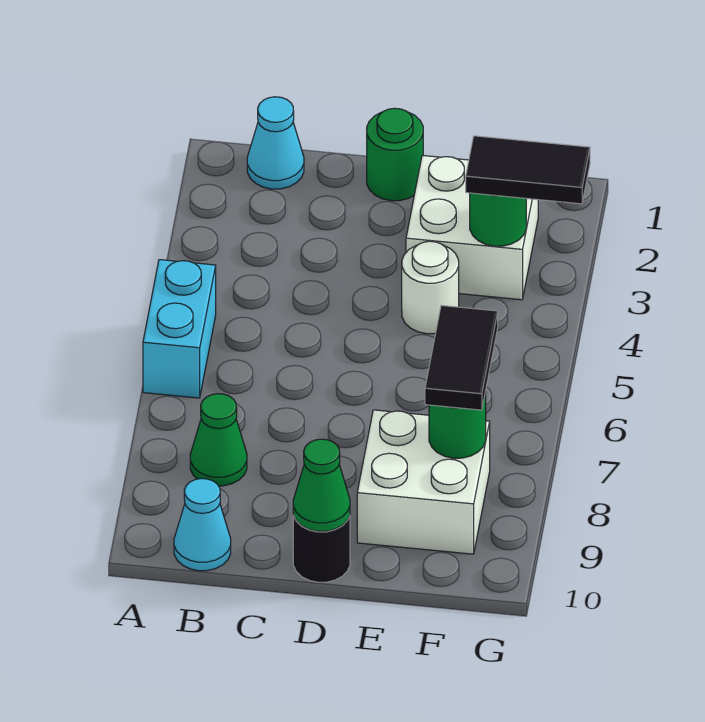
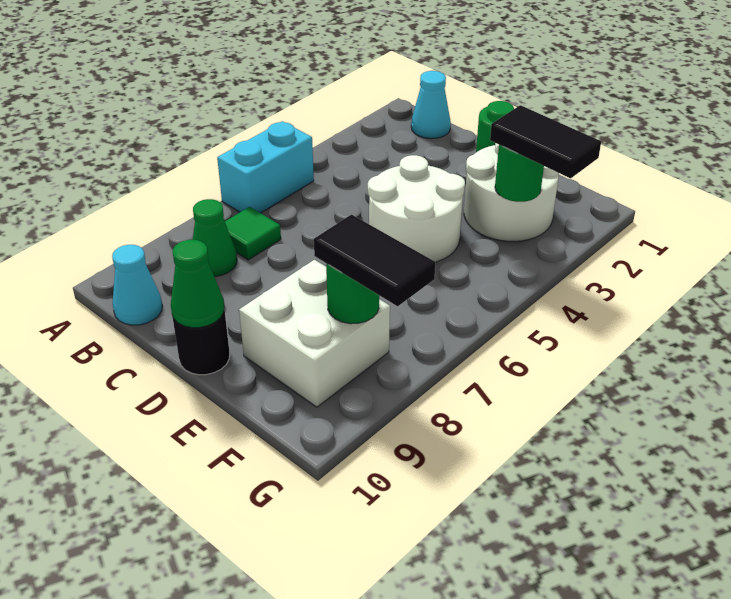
none -> green 1x1 tile [225,207,281,260]
white 2x2 brick [406,155,538,300] -> white 2x2 round brick [464,143,559,241]
white 1x1 round brick [402,241,459,334] -> white 2x2 round brick [368,155,465,262]
black 1x2 tile [425,305,498,410] -> black 1x2 tile turned to [314,215,435,306]

